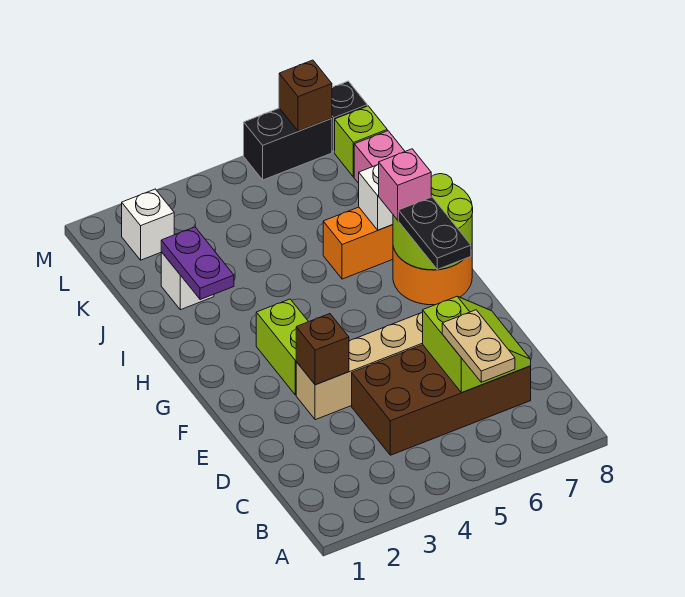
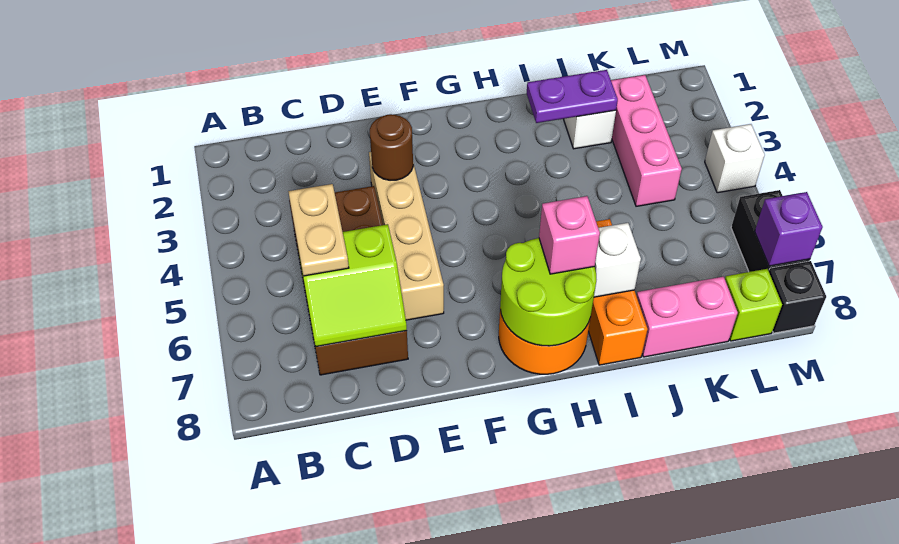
tan 1x2 plate [442,310,515,382] -> tan 1x2 plate turned to [288,184,349,276]
brown 1x1 brick [296,314,349,385] -> brown 1x1 round brick [370,114,413,180]
lime 1x2 brick [256,299,308,395] -> none
black 1x2 plate [398,197,471,270] -> none
none -> pink 1x3 brick [611,75,682,206]
white 1x1 brick [122,189,174,260] -> white 1x1 brick moved to [705,124,765,193]
brown 1x1 brick [279,60,332,131] -> purple 1x1 brick [755,192,823,266]

